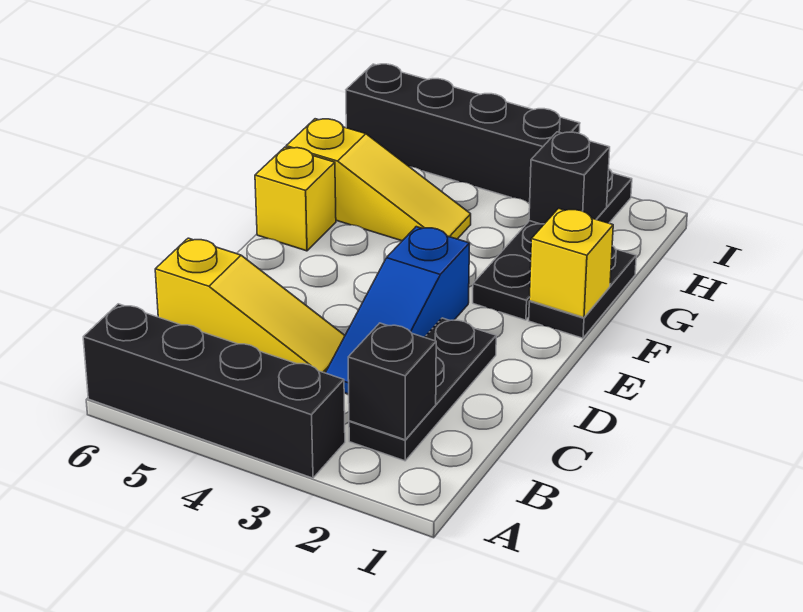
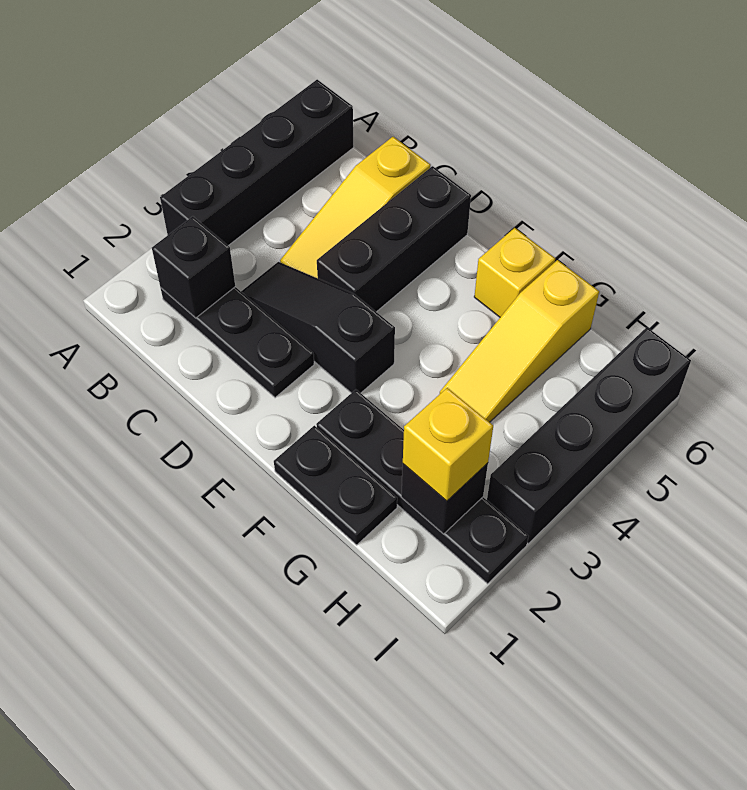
blue 1x3 slope [326,227,470,394] -> black 1x3 slope [241,262,395,393]
none -> black 1x3 brick [317,166,471,312]
yellow 1x1 brick [529,208,613,318] -> yellow 1x1 brick moved to [403,388,493,501]

